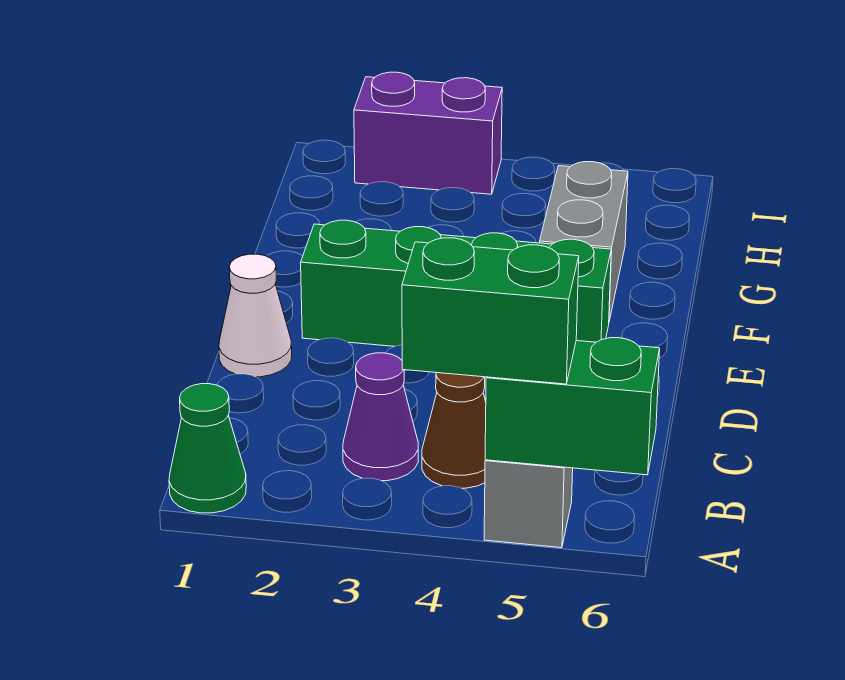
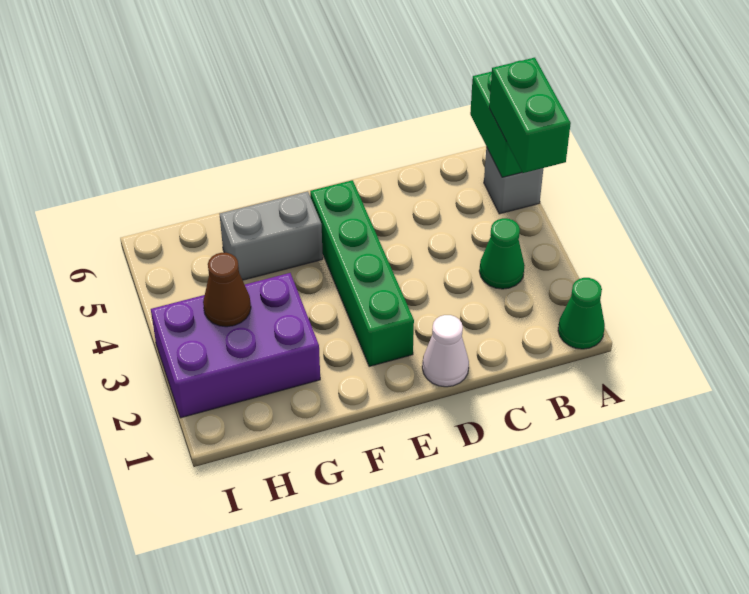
purple 1x1 cone [343,353,418,481] -> green 1x1 cone [479,218,525,289]
brown 1x1 cone [422,373,486,488] -> brown 1x1 cone moved to [203,253,251,327]
purple 1x2 brick [354,72,502,194] -> purple 2x3 brick [151,273,320,418]

